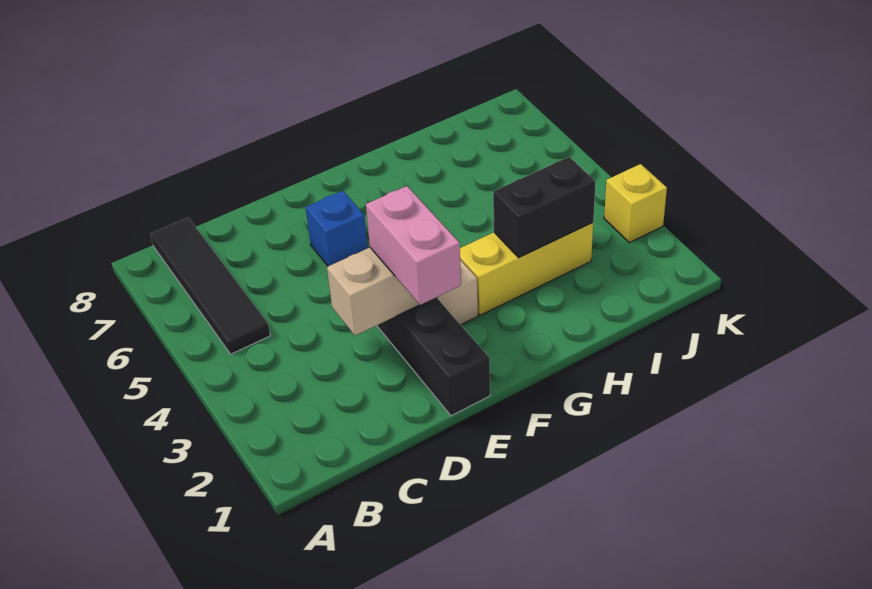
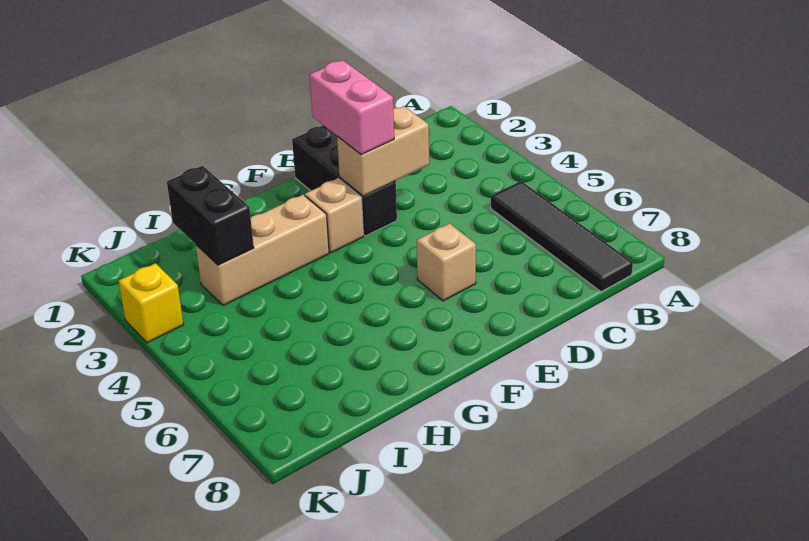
blue 1x1 brick [306,191,367,266] -> tan 1x1 brick [417,223,476,301]
yellow 1x3 brick [460,223,593,315] -> tan 1x3 brick [196,195,329,305]
black 1x2 brick [493,157,596,258] -> black 1x2 brick turned to [167,166,254,265]

